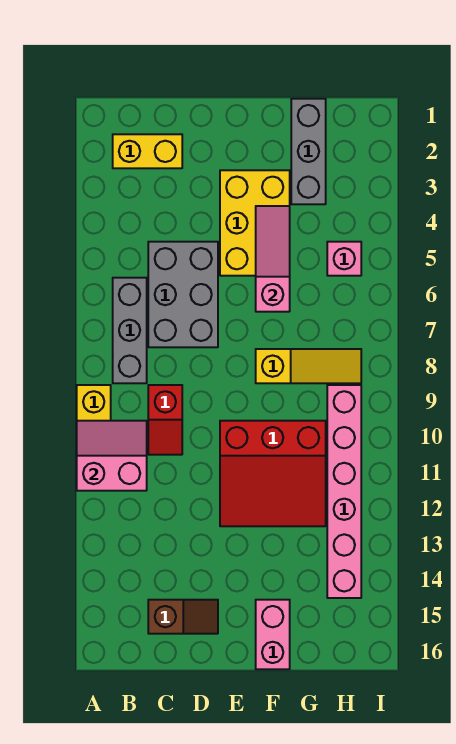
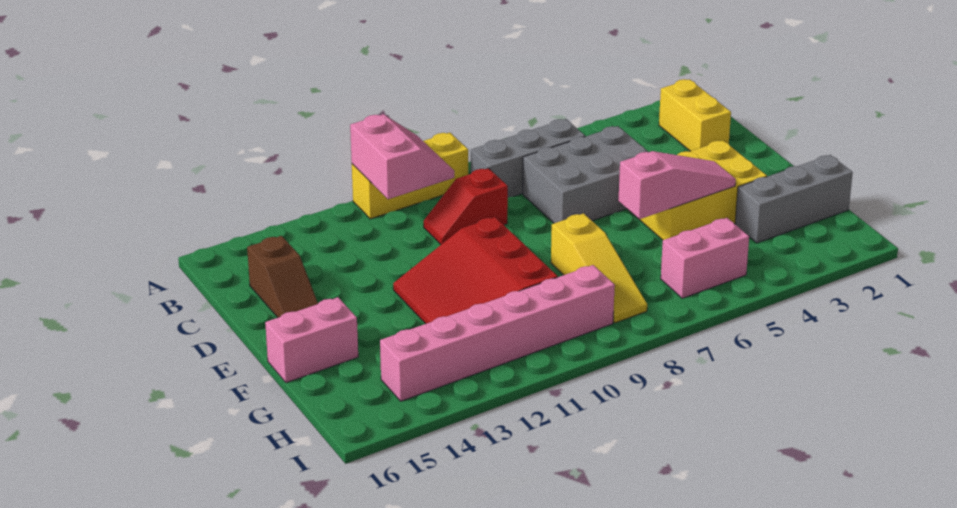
pink 1x1 brick [327,242,361,276] -> pink 1x2 brick [661,218,749,298]

